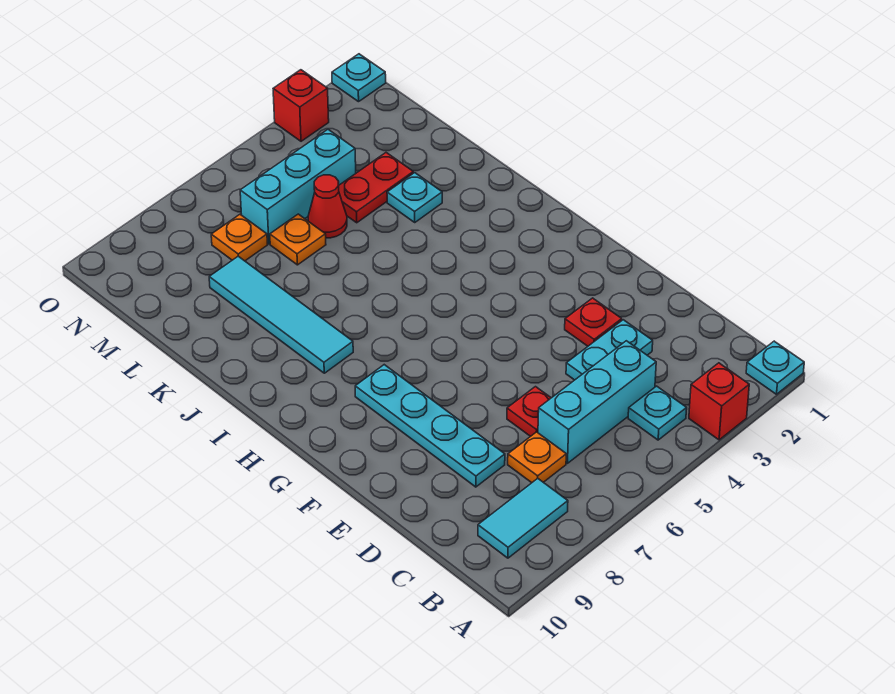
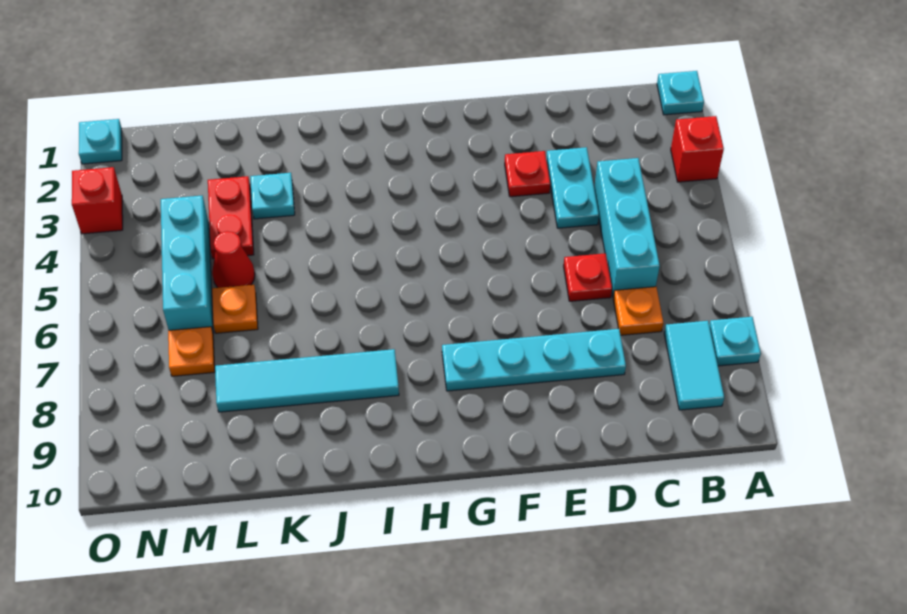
cyan 1x1 plate [628,386,687,440] -> cyan 1x1 plate moved to [709,317,761,366]

